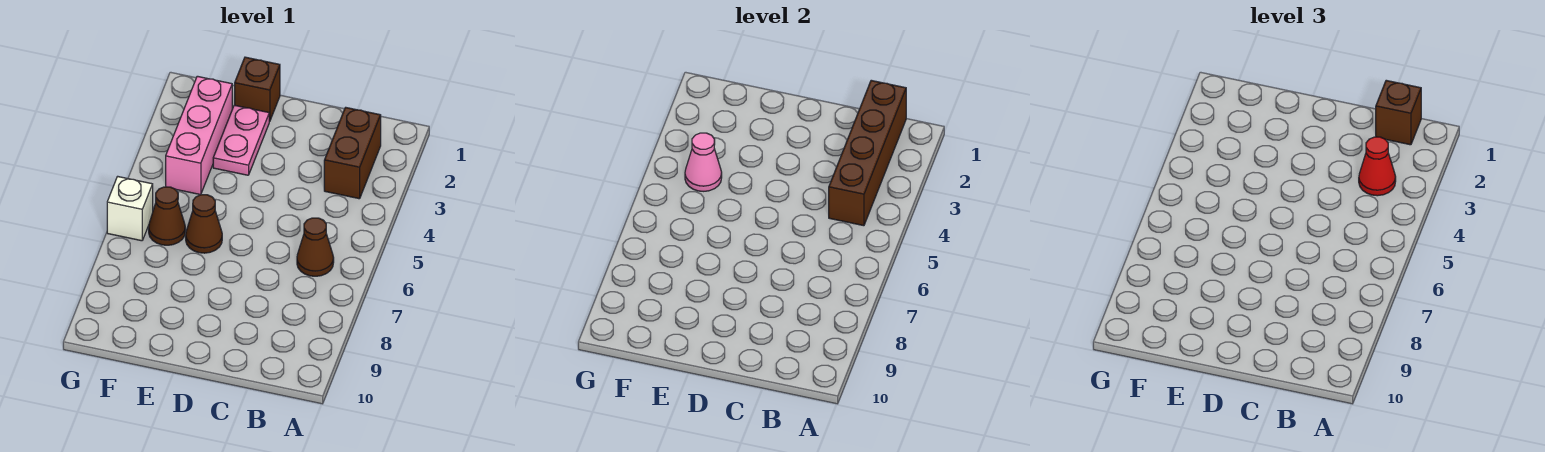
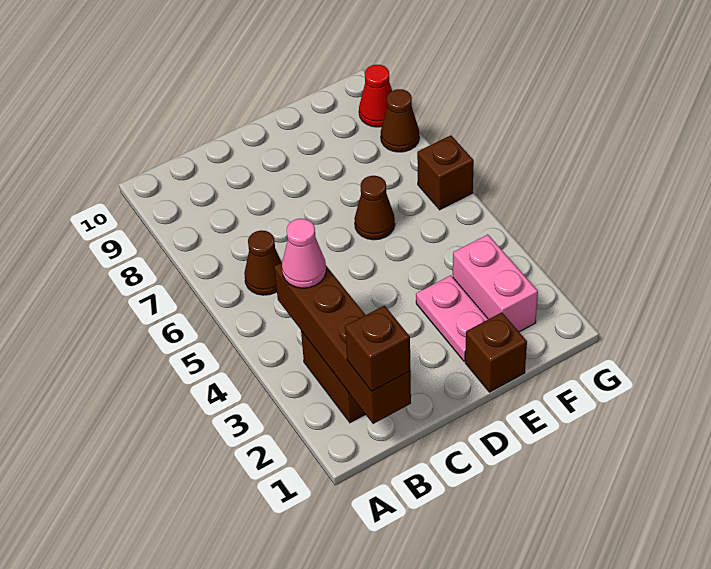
red 1x1 cone [1359,137,1396,196] -> red 1x1 cone moved to [359,65,392,127]
pink 1x3 brick [166,76,232,195] -> pink 1x2 brick [453,234,538,332]
pink 1x1 cone [685,133,722,191] -> pink 1x1 cone moved to [282,219,326,288]
brown 1x1 cone [149,187,185,245] -> brown 1x1 cone moved to [381,89,419,152]
white 1x1 brick [107,176,153,241] -> brown 1x1 brick [417,135,474,210]

